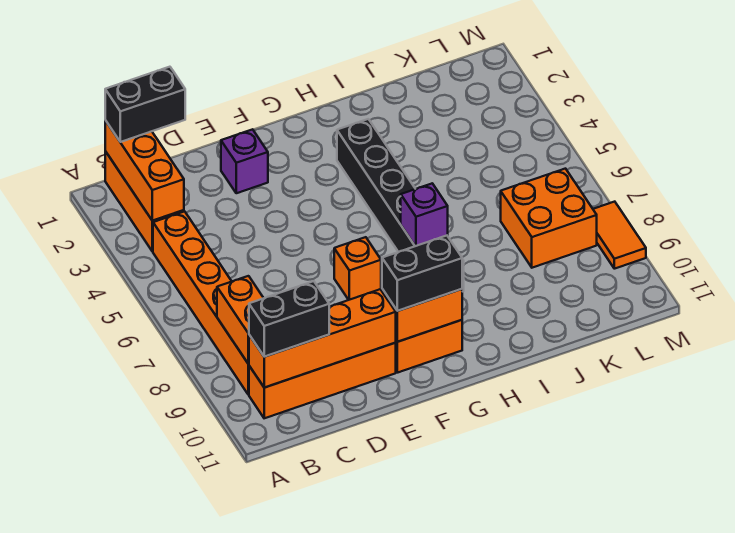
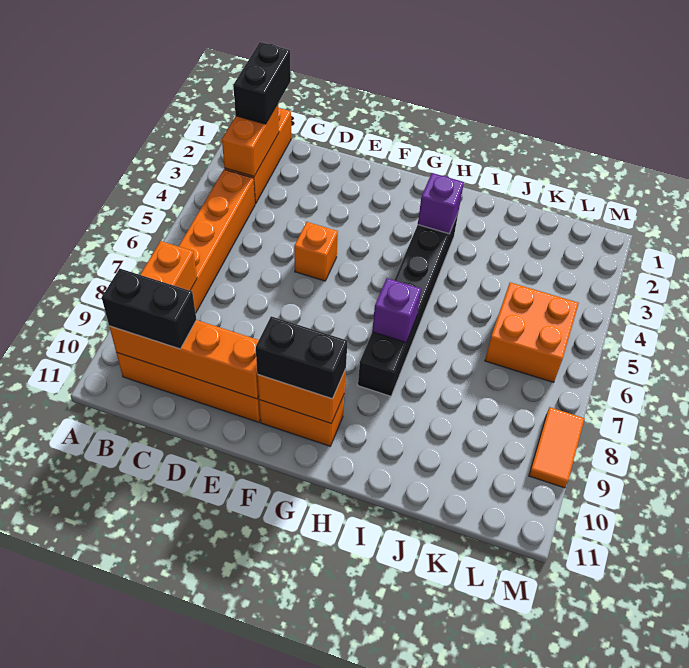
orange 1x3 brick [105,120,184,221] -> orange 1x2 brick [222,104,279,177]
black 1x2 brick [105,67,185,142] -> black 1x2 brick turned to [233,42,291,124]
purple 1x1 brick [221,129,268,193] -> purple 1x1 brick moved to [418,173,464,234]
orange 1x1 brick [334,237,381,300] -> orange 1x1 brick moved to [294,222,338,281]
orange 2x2 brick [501,169,597,268] -> orange 2x2 brick moved to [485,282,579,383]

